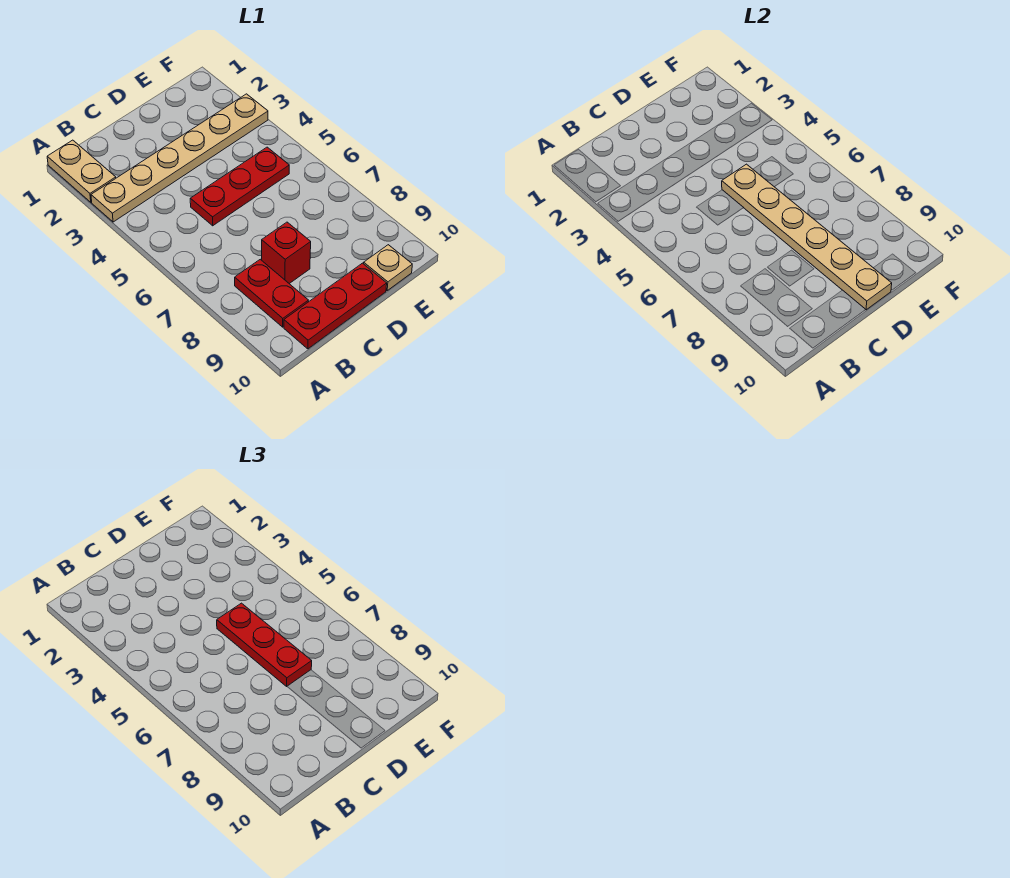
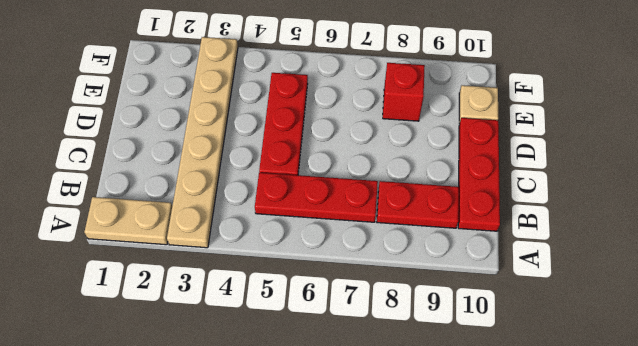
red 1x1 brick [262,222,311,284] -> red 1x1 brick moved to [383,63,425,121]
tan 1x6 plate [722,164,892,310] -> none
red 1x3 plate [217,603,312,686] -> red 1x3 plate moved to [255,173,378,222]

